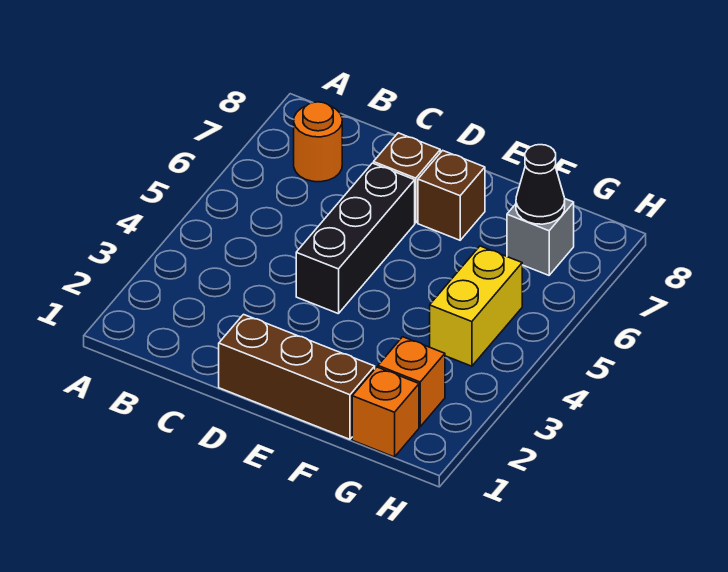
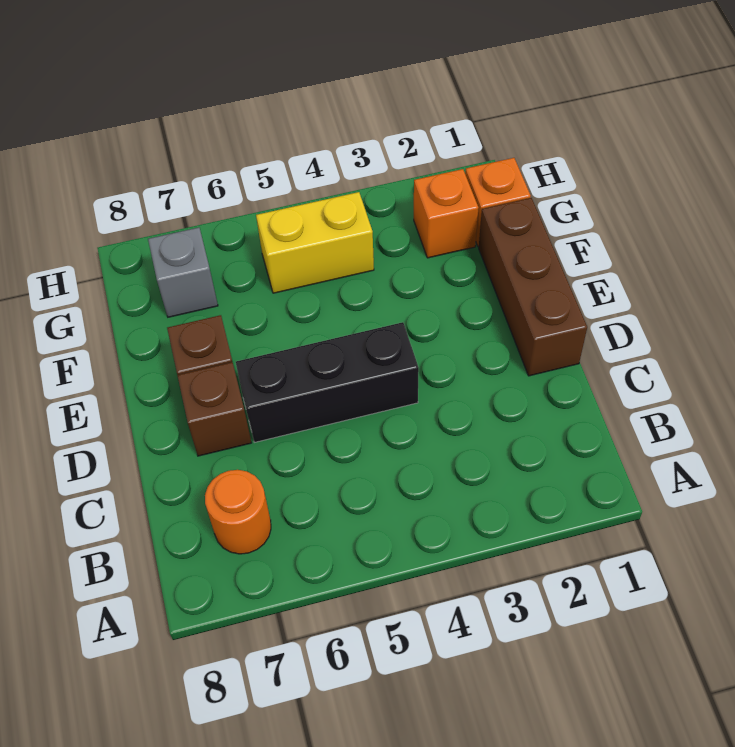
black 1x1 cone [516,145,565,224] -> none

